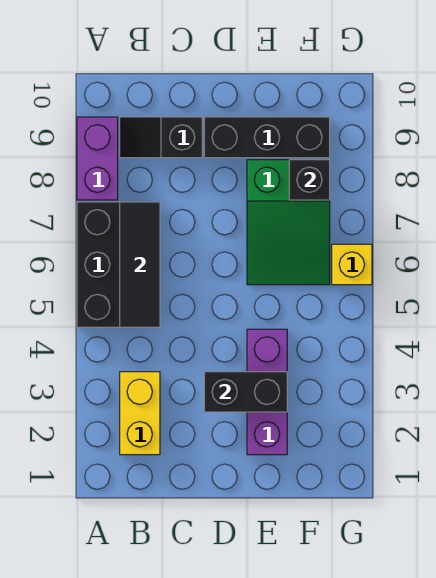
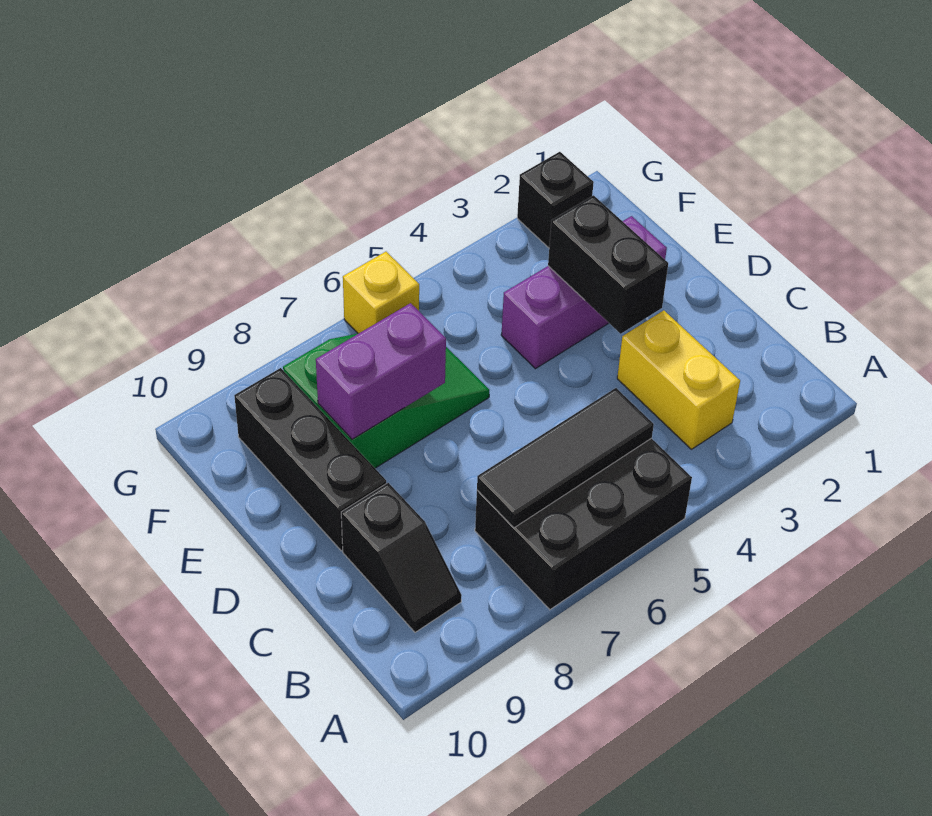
purple 1x2 brick [77,117,118,200] -> purple 1x2 brick moved to [316,303,446,439]
yellow 1x2 brick [120,372,160,455] -> yellow 1x2 brick turned to [617,310,740,449]
black 1x1 brick [289,160,330,200] -> black 1x1 brick moved to [517,152,594,248]

